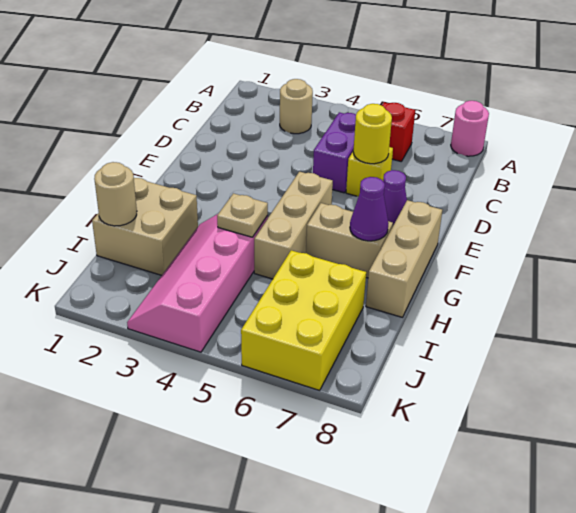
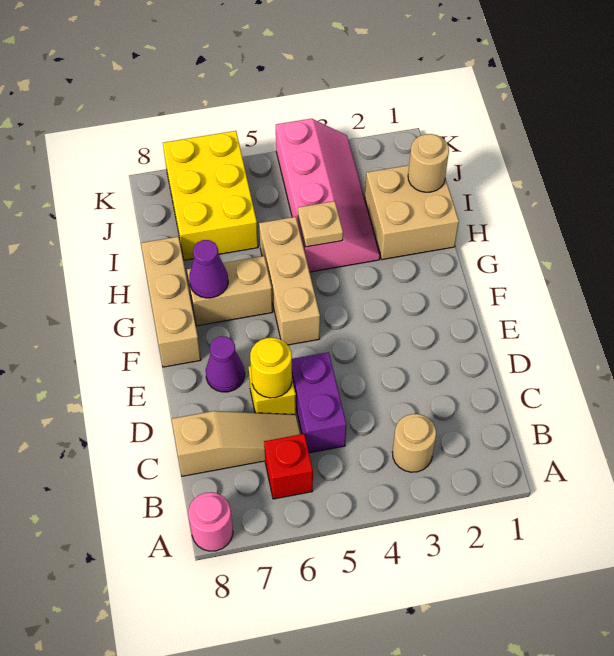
none -> tan 1x3 slope [172,411,301,476]

